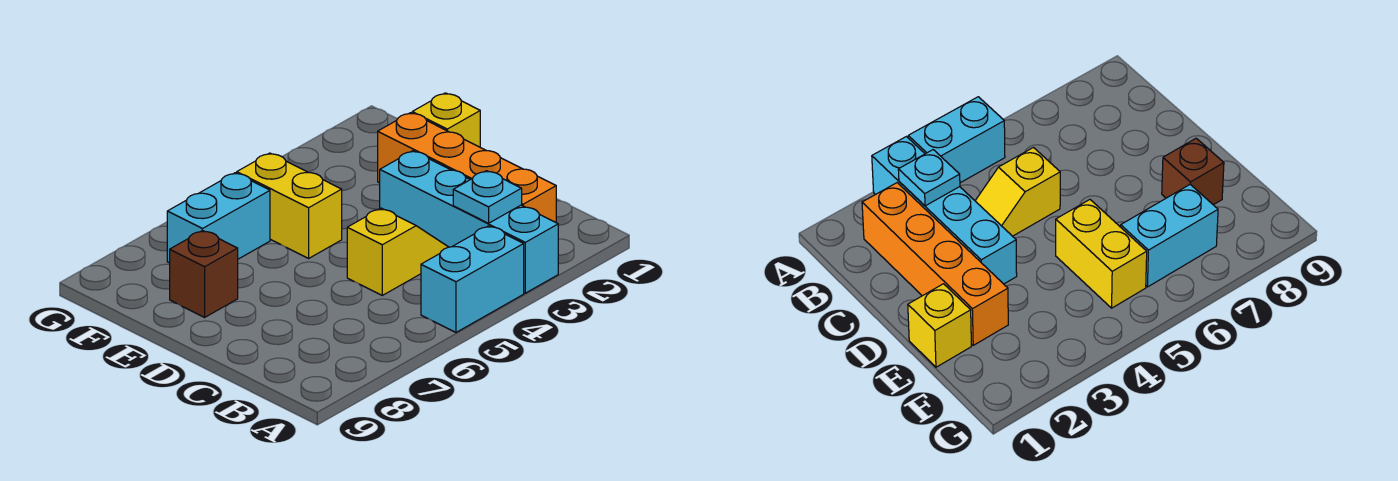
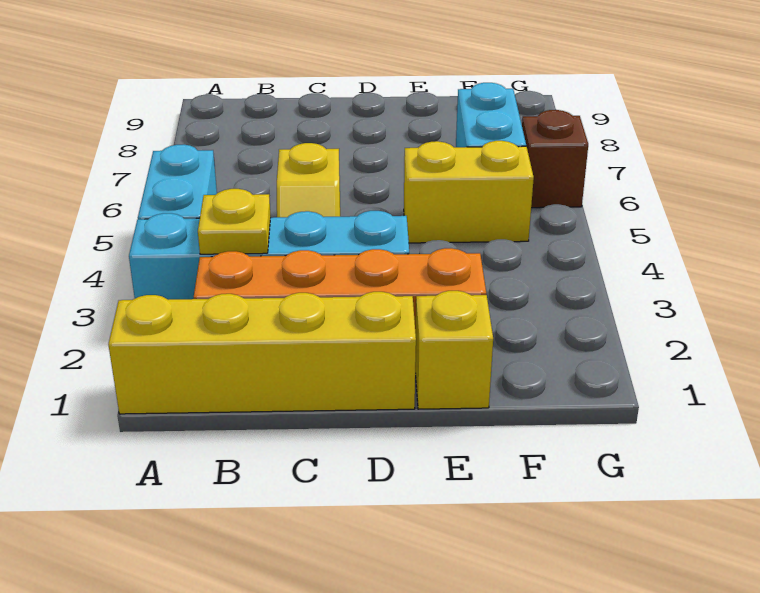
none -> yellow 1x4 brick [108,292,416,414]
cyan 1x1 plate [453,171,522,223] -> yellow 1x1 plate [198,189,271,254]
brown 1x1 brick [170,231,238,317] -> brown 1x1 brick moved to [522,110,588,208]

